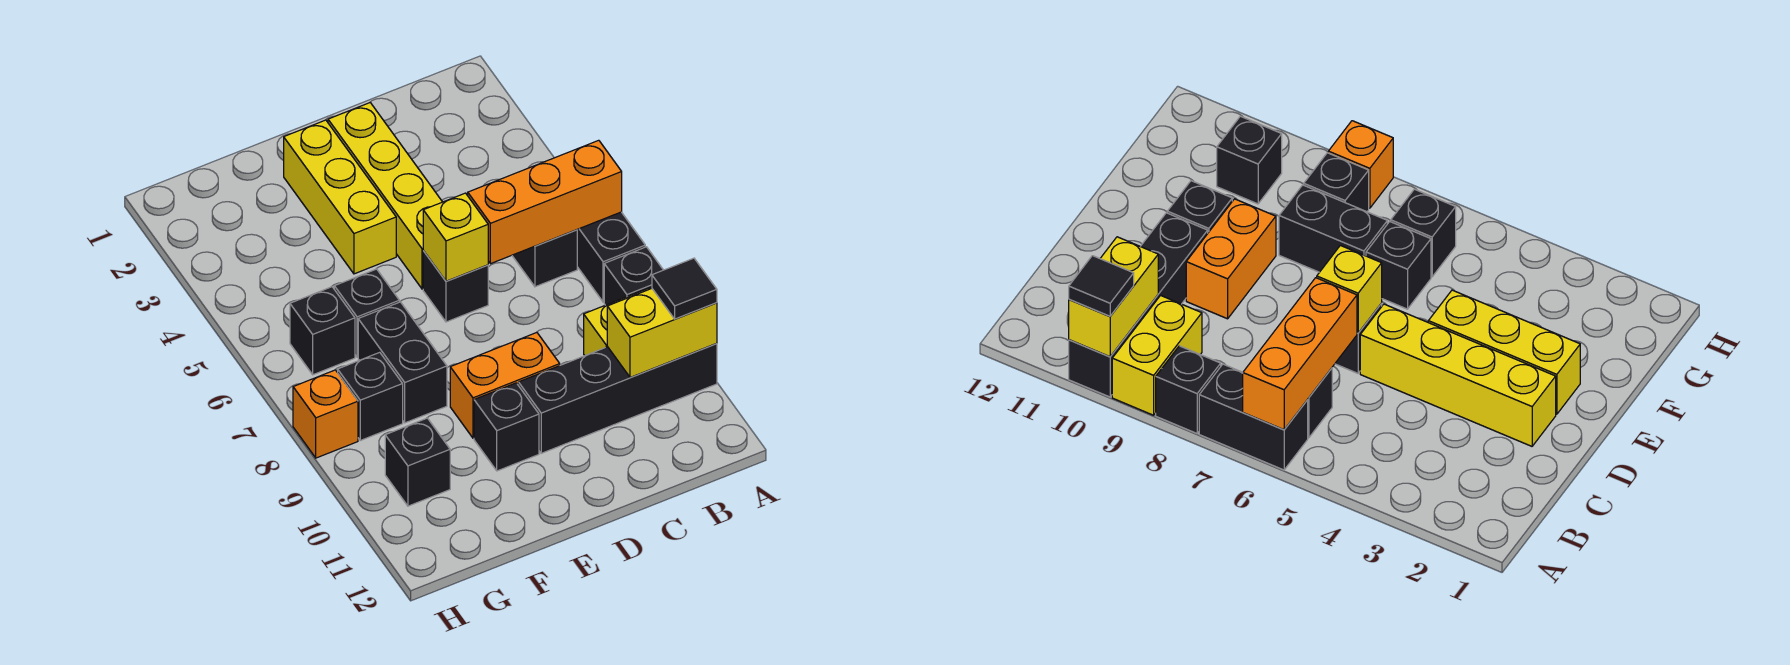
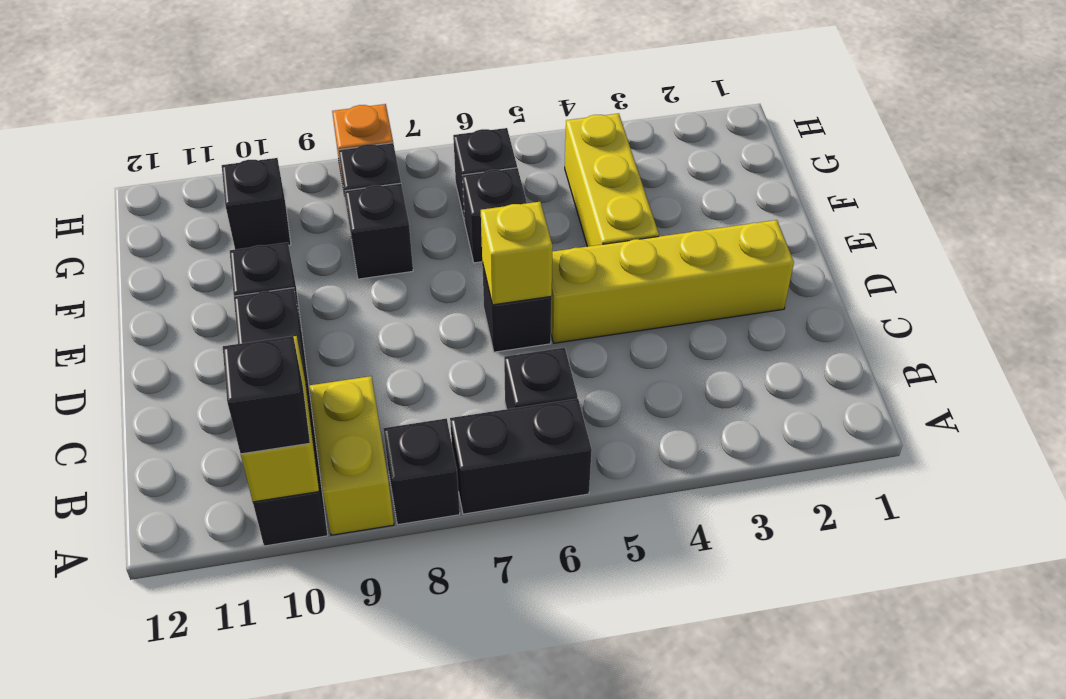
orange 1x3 brick [468,140,622,264] -> none
black 1x1 tile [652,258,717,319] -> black 1x1 brick [223,336,310,454]
orange 1x2 brick [450,332,560,438] -> none
yellow 1x3 brick [284,120,396,274] -> yellow 1x3 brick turned to [565,113,659,247]
black 1x2 brick [358,302,447,423] -> black 1x1 brick [345,183,413,279]

